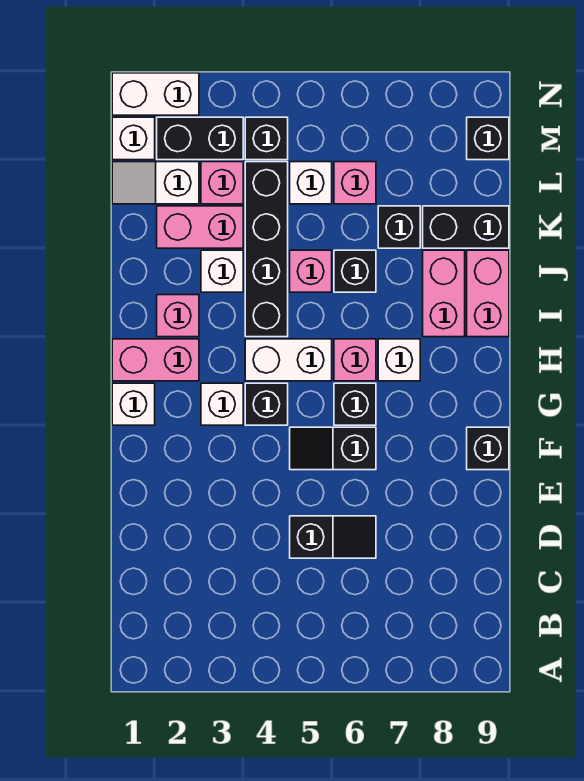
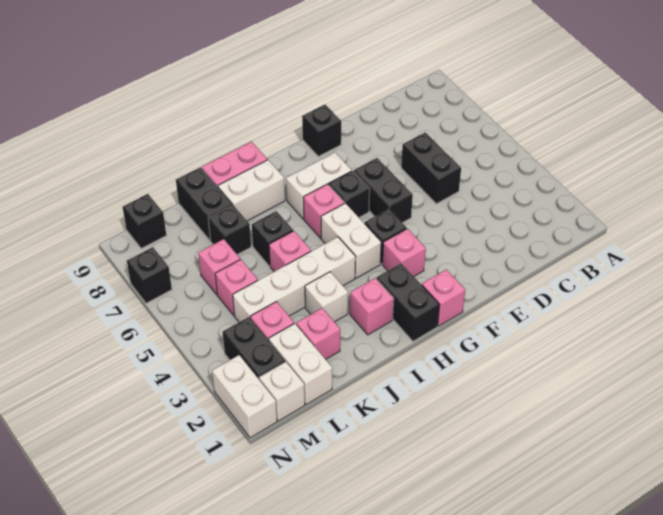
black 1x2 slope [290,516,376,558] -> black 1x2 brick [401,133,461,204]
black 1x2 slope [290,427,376,470] -> black 1x2 brick [354,158,413,223]
white 1x1 brick [112,383,155,425] -> pink 1x1 brick [422,270,465,326]
white 1x1 brick [201,383,243,425] -> pink 1x1 brick [382,229,426,276]
pink 1x2 brick [112,339,199,381] -> black 1x2 brick [377,263,440,341]
white 1x1 brick [378,339,420,381] -> white 1x2 brick [286,153,352,219]
black 1x4 brick [245,162,288,337] -> white 1x4 brick [233,237,356,322]
pink 1x2 brick [423,250,465,337] -> white 1x2 brick [218,160,285,221]
pink 1x2 brick [157,206,243,248] -> pink 1x1 brick [296,308,340,359]
white 1x2 slope [112,162,199,204] -> white 1x2 brick [269,324,332,405]
white 1x1 brick [290,162,332,204] -> pink 1x1 brick [215,259,258,316]
black 1x1 brick [245,117,288,160] -> black 1x1 brick moved to [127,247,172,303]

